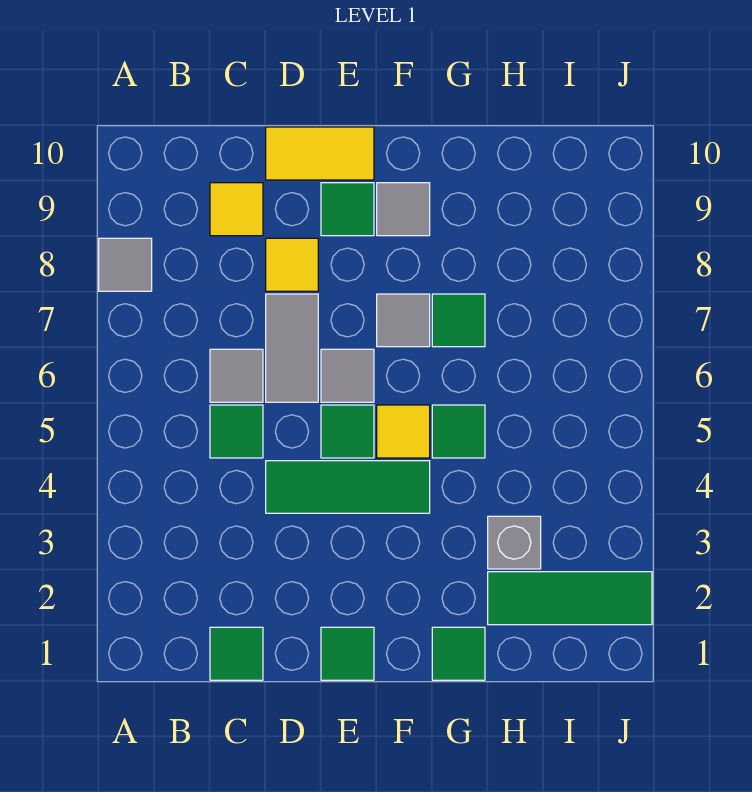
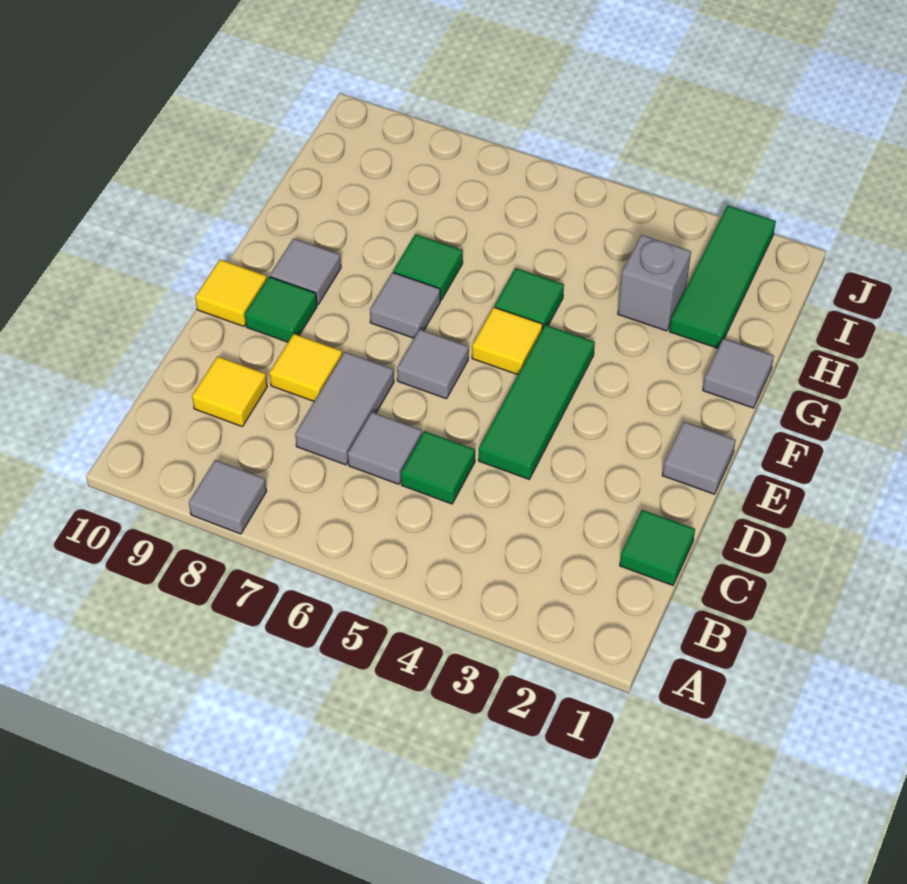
grey 1x2 tile [266,294,318,402] -> grey 1x2 tile turned to [295,352,394,465]
yellow 1x2 tile [266,127,374,180] -> yellow 1x1 tile [195,260,267,326]
green 1x1 tile [321,627,374,680] -> grey 1x1 tile [662,422,736,494]
green 1x1 tile [321,405,374,458] -> none
green 1x1 tile [432,627,485,680] -> grey 1x1 tile [703,338,774,408]

